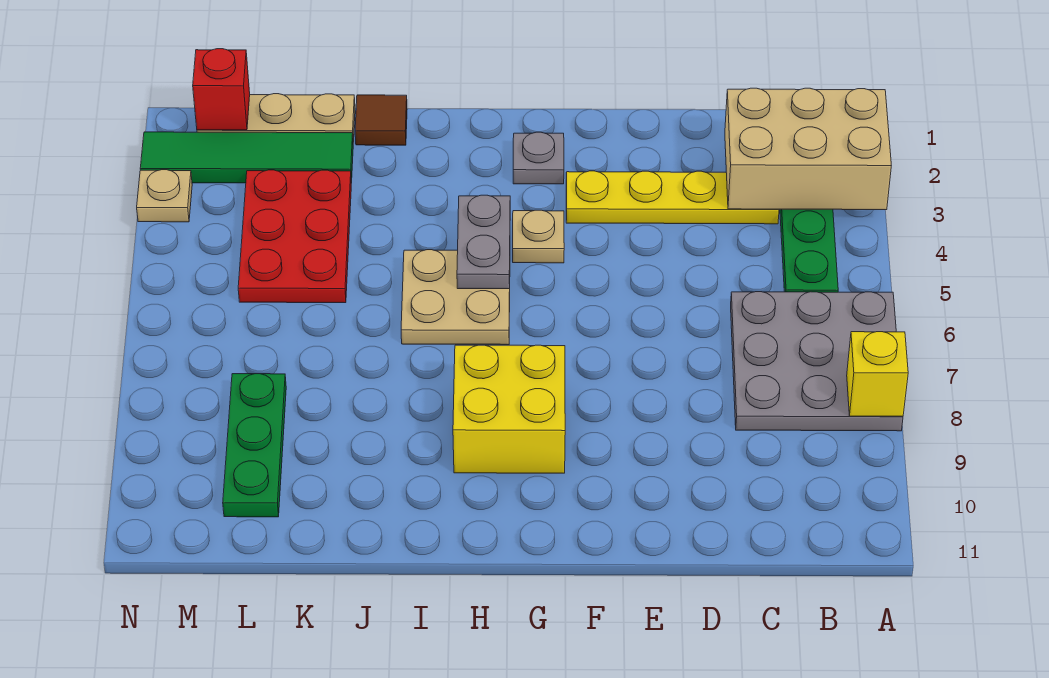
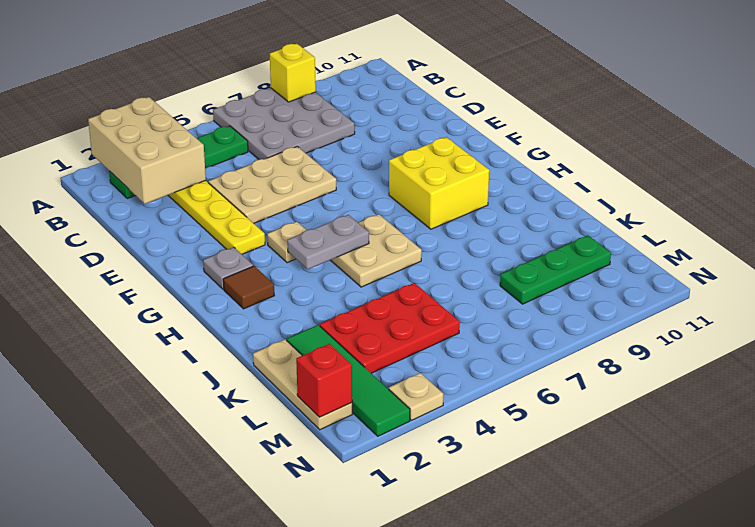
none -> tan 2x3 plate [208,147,336,223]
brown 1x1 tile [355,95,407,145] -> brown 1x1 tile moved to [223,266,274,309]

